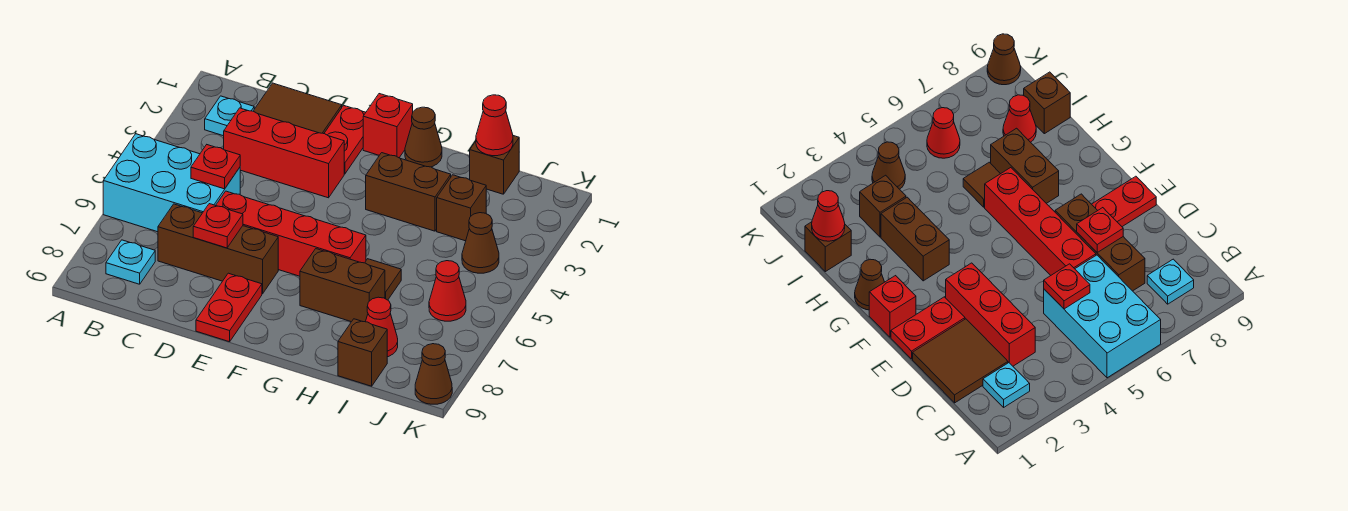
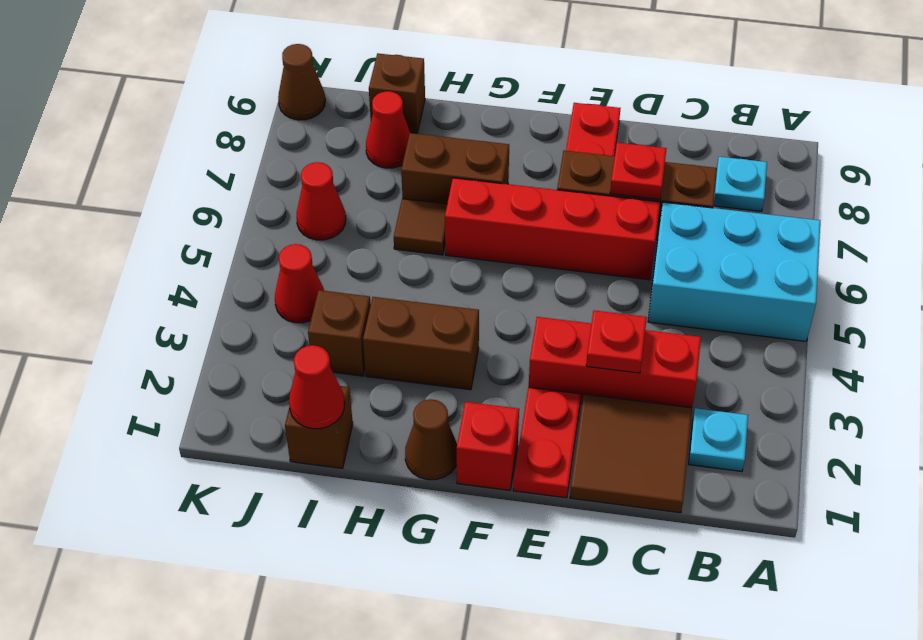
red 1x1 plate [191,145,240,189] -> red 1x1 plate moved to [586,310,647,373]
brown 1x1 cone [462,213,499,273] -> red 1x1 cone [275,244,324,323]

